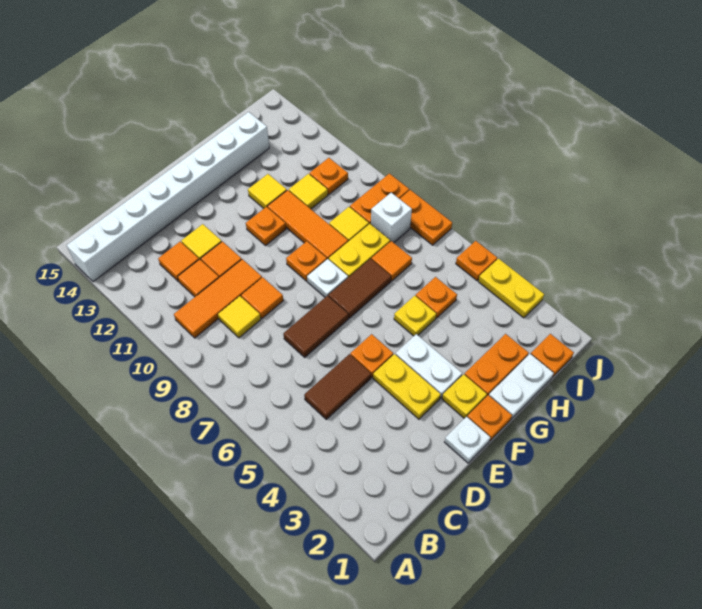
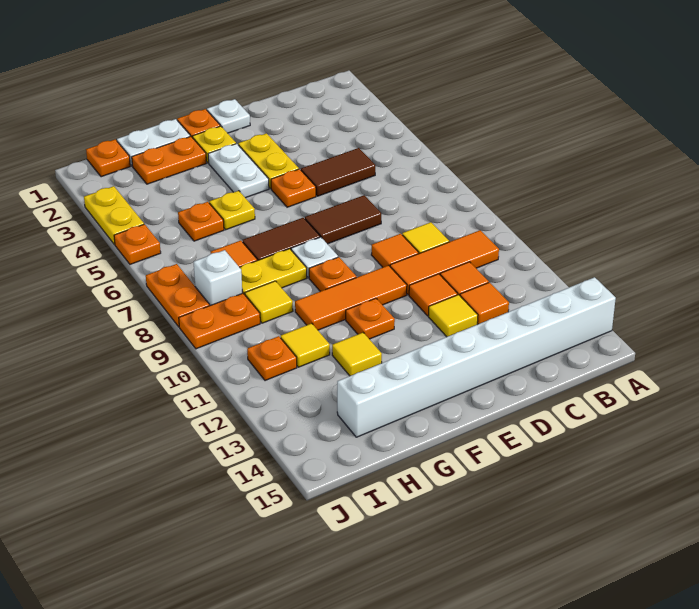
orange 1x3 tile [267,190,348,259] -> orange 1x3 tile turned to [295,265,407,330]

